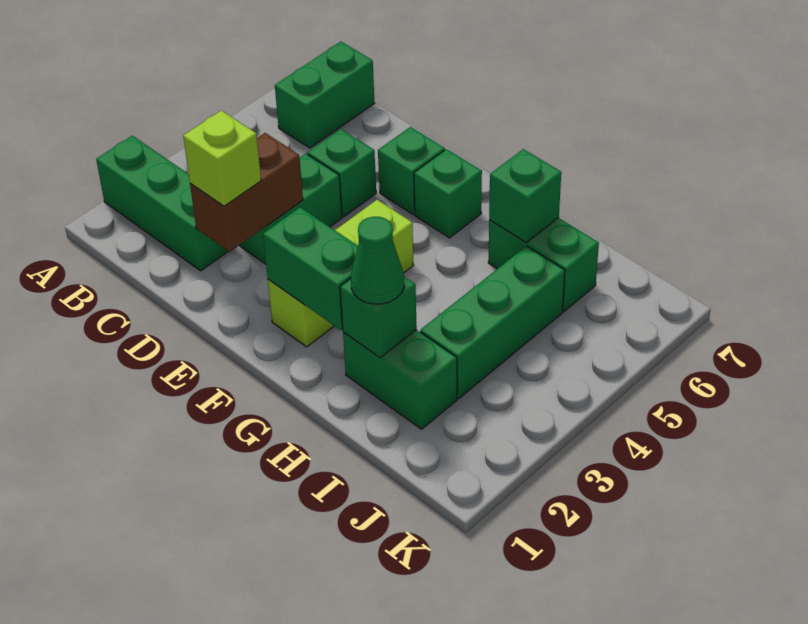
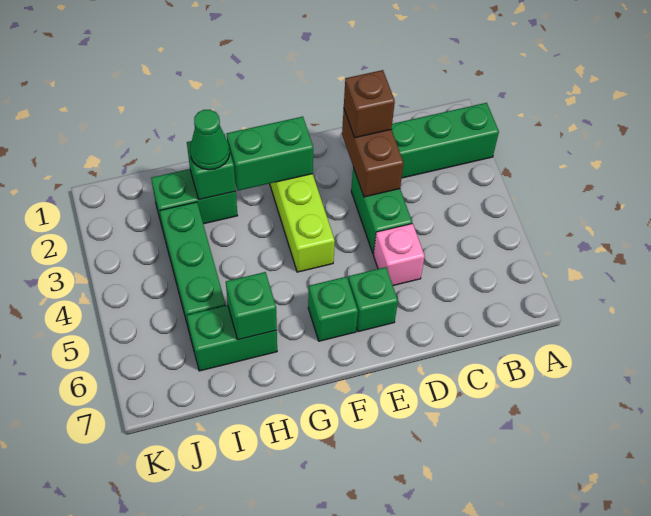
green 1x2 brick [275,42,375,148] -> none
lime 1x1 brick [183,110,261,206] -> brown 1x1 brick [344,70,395,138]
green 1x1 brick [307,129,376,217] -> pink 1x1 brick [373,224,425,286]

